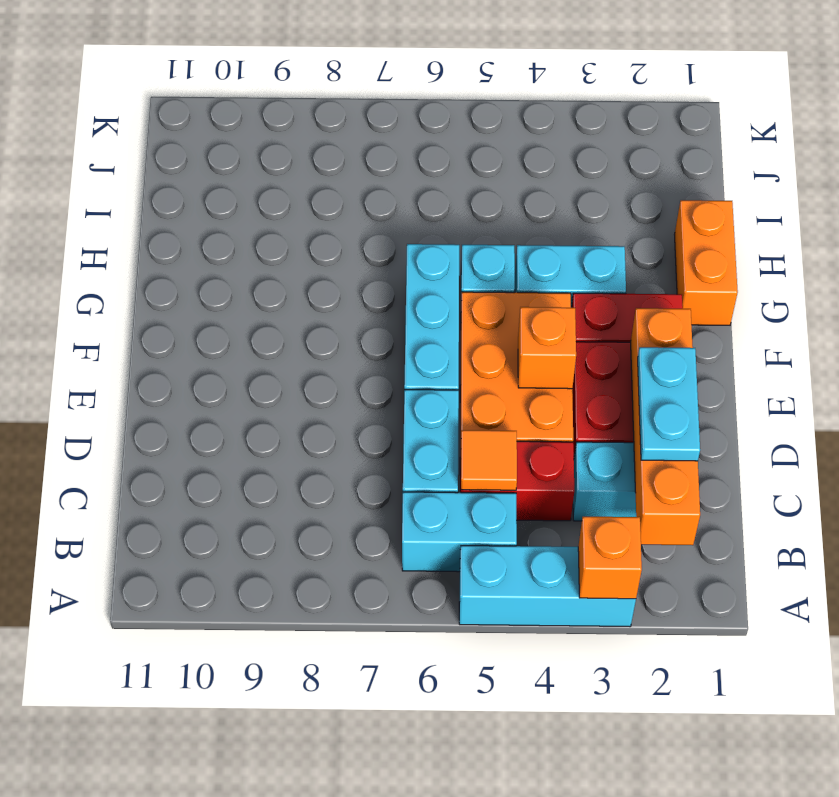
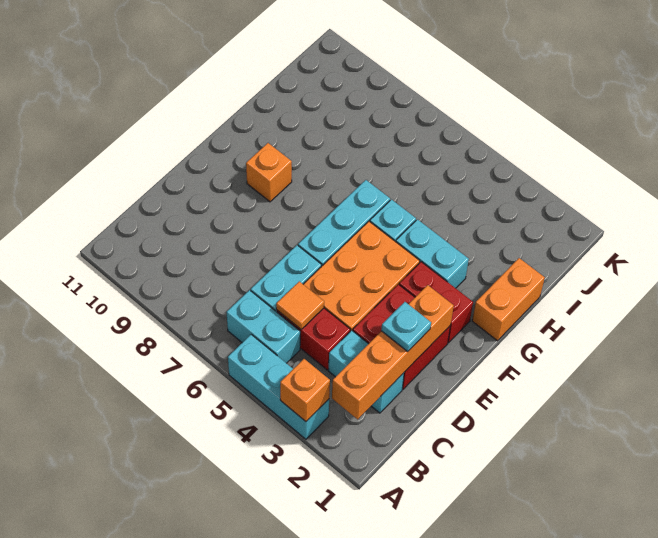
cyan 1x2 plate [638,347,700,461] -> cyan 1x1 plate [381,302,431,351]
orange 1x1 brick [518,307,576,389] -> orange 1x1 brick moved to [246,143,292,202]

